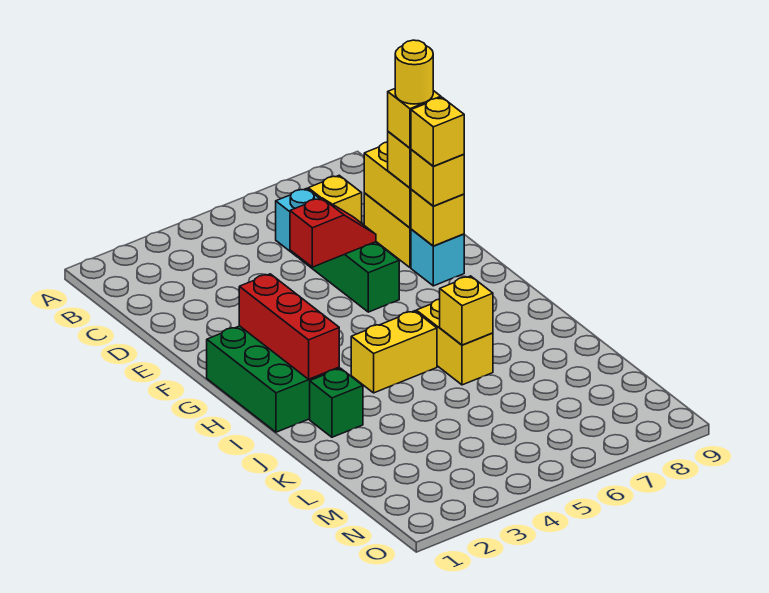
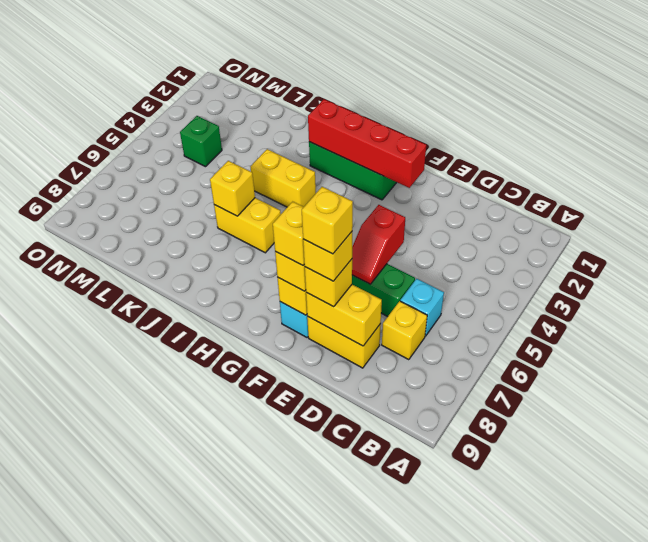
yellow 1x1 round brick [395,40,433,104] -> yellow 1x1 brick [302,187,353,254]
red 1x3 brick [239,274,339,379] -> red 1x4 brick [308,99,426,188]
yellow 1x2 brick [351,311,437,393] -> yellow 1x2 brick turned to [251,149,316,207]
green 1x1 brick [310,368,363,437] -> green 1x1 brick moved to [180,116,222,167]

